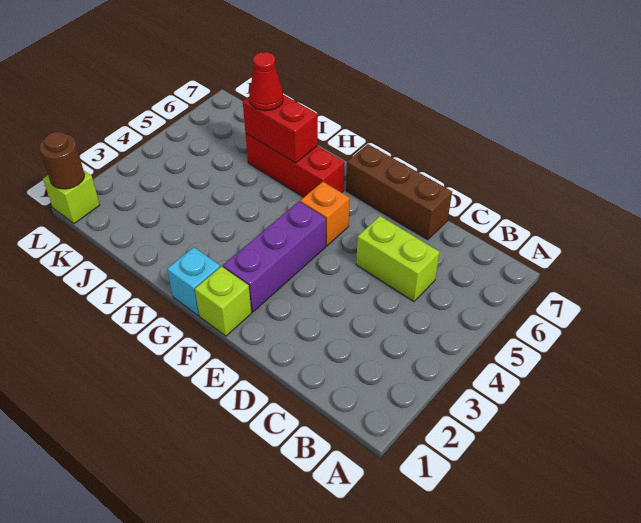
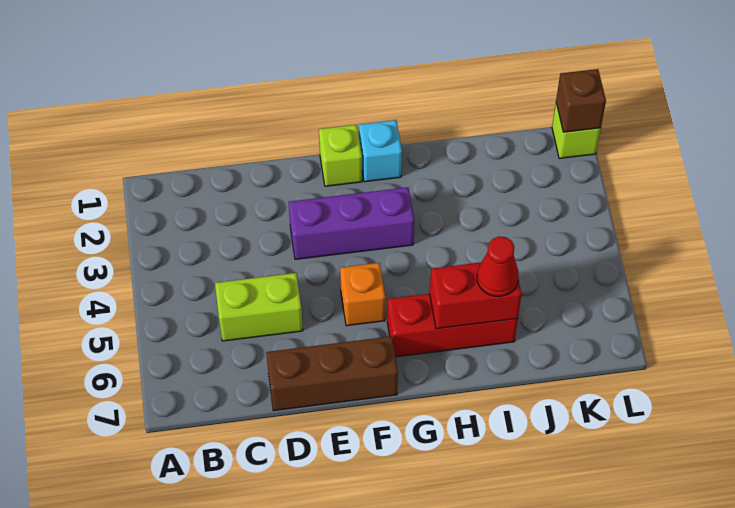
purple 1x3 brick [223,202,326,312] -> purple 1x3 brick turned to [289,187,414,259]
brown 1x1 round brick [39,132,85,189] -> brown 1x1 brick [556,69,606,132]

